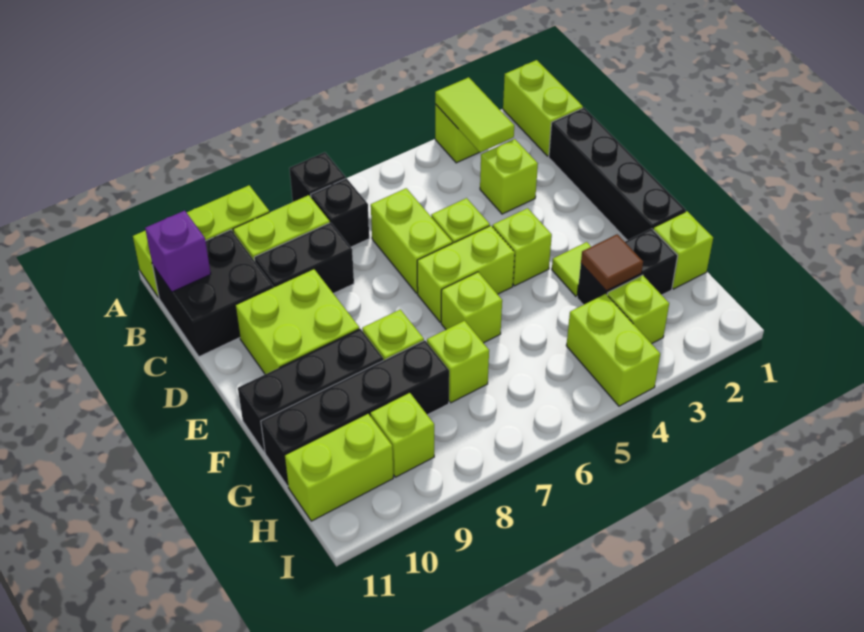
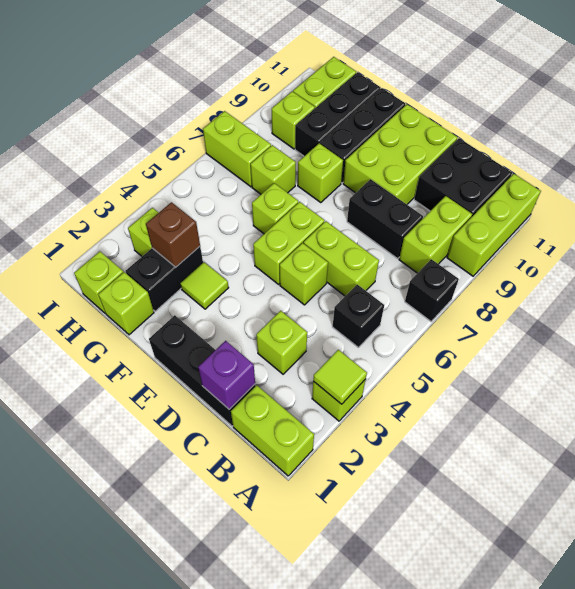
lime 1x2 tile [435,77,514,152] -> lime 1x1 tile [313,350,367,404]
black 1x1 brick [311,178,369,247] -> black 1x1 brick moved to [333,285,384,348]
purple 1x1 brick [145,211,211,292] -> purple 1x1 brick moved to [198,341,255,409]
black 1x4 brick [549,108,686,240] -> black 1x3 brick [149,315,255,426]
black 1x2 brick [254,222,354,294] -> black 1x2 brick turned to [347,179,423,259]
lime 2x2 brick [235,269,359,374] -> lime 2x3 brick [343,105,458,204]
lime 1x1 brick [493,208,552,286] -> lime 1x1 brick moved to [74,252,123,313]
brown 1x1 tile [581,234,643,291] -> brown 1x1 brick [146,202,200,267]
black 1x4 brick [261,340,449,486] -> black 1x3 brick [295,72,381,156]
lime 1x2 brick [566,294,660,406] -> lime 1x2 brick moved to [203,111,271,187]

